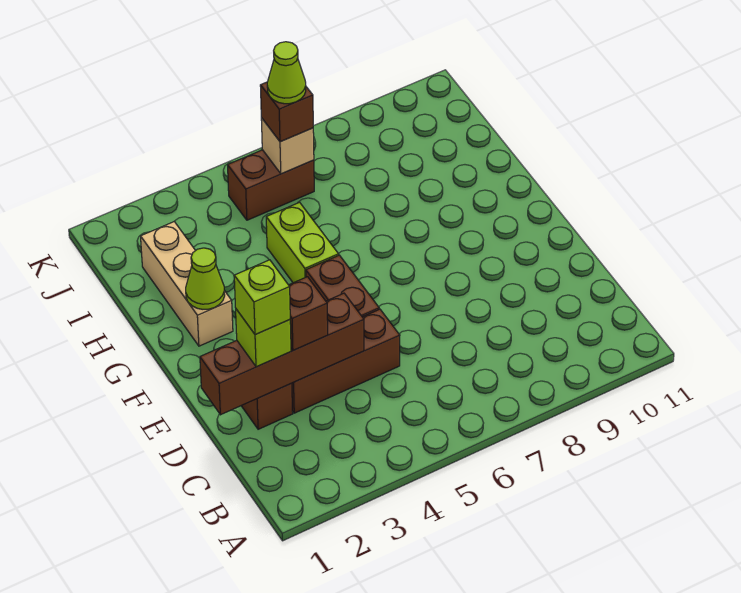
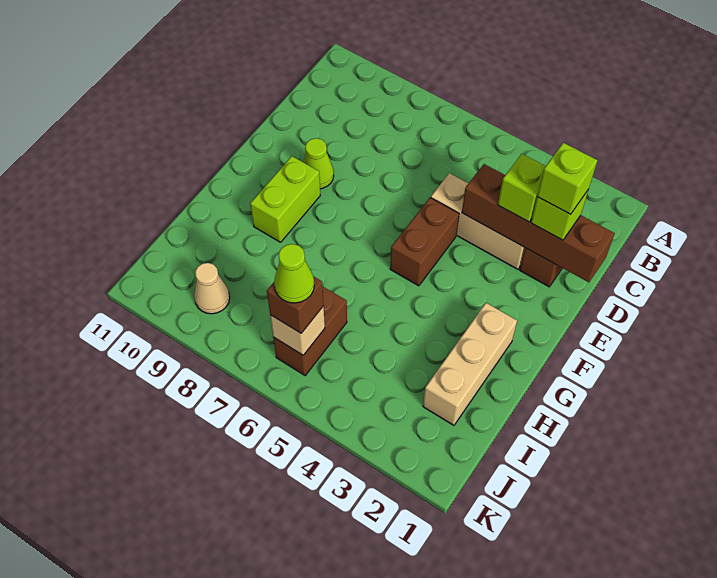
brown 1x3 brick [292,309,400,413] -> tan 1x3 brick [431,173,525,269]
brown 1x1 brick [289,277,328,350] -> lime 1x1 brick [498,154,546,222]
lime 1x1 cone [186,248,225,309] -> lime 1x1 cone moved to [303,138,334,189]
lime 1x2 brick [266,202,339,283] -> lime 1x2 brick moved to [250,156,320,242]
brown 1x2 brick [228,150,314,220] -> brown 1x2 brick turned to [273,287,347,375]
none -> tan 1x1 cone [194,263,230,314]

